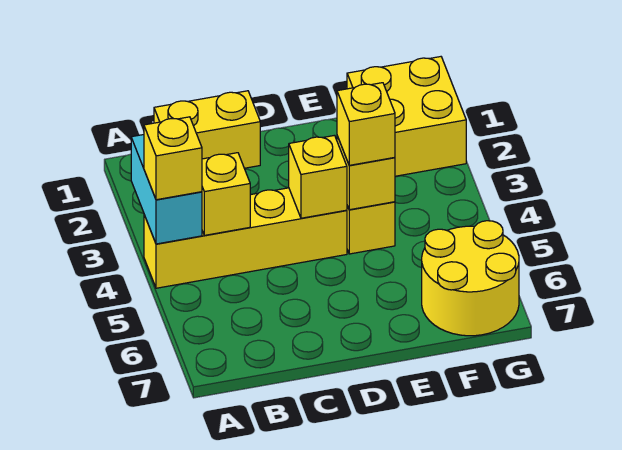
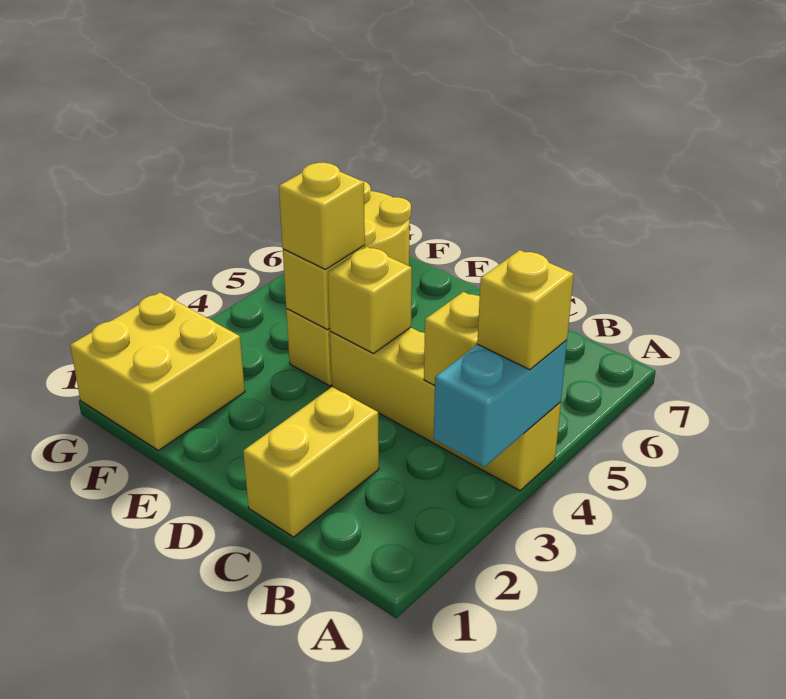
yellow 1x2 brick [154,91,260,168] -> yellow 1x2 brick turned to [243,387,379,537]

